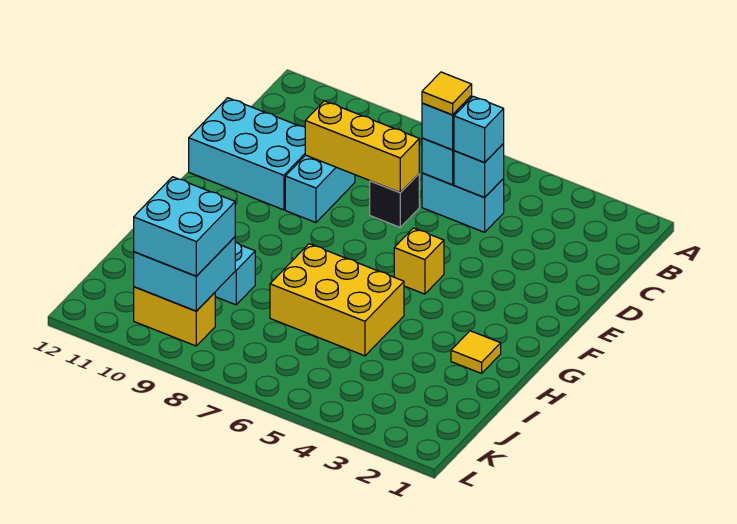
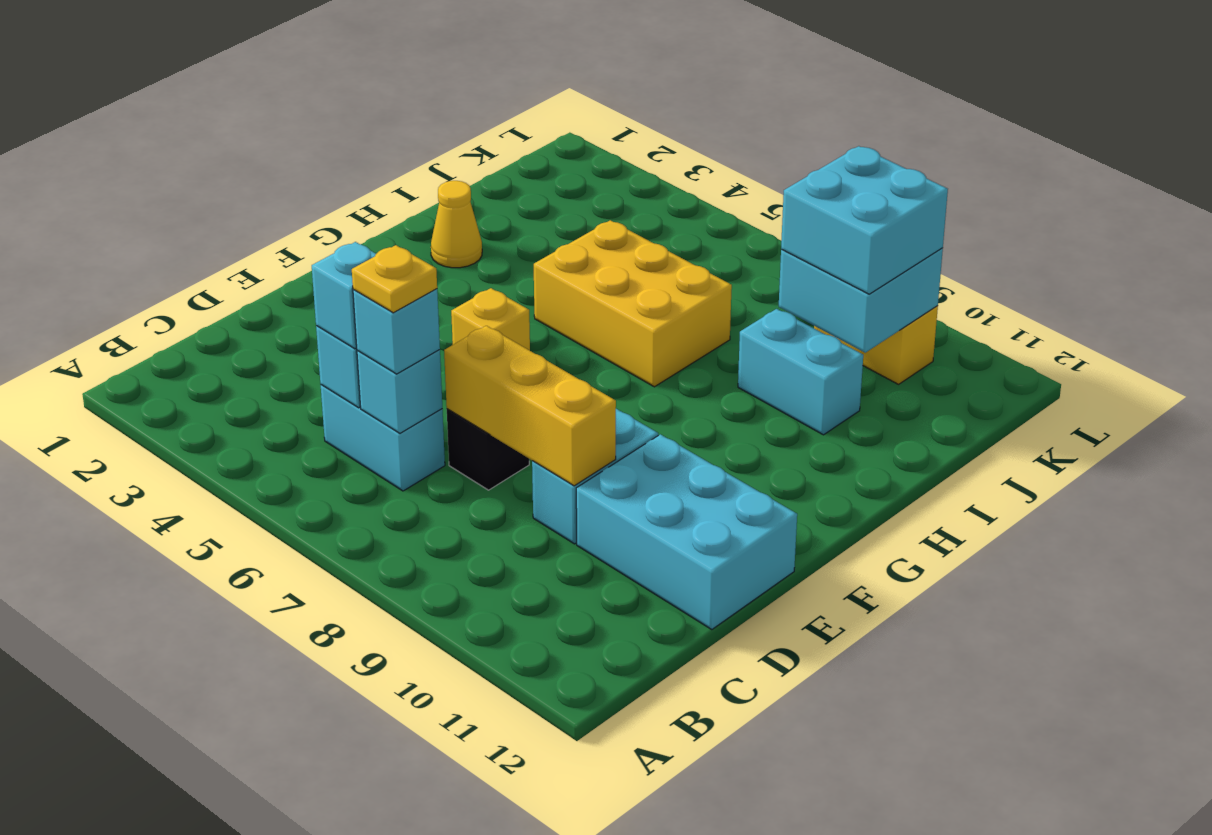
yellow 1x1 tile [422,72,472,115] -> yellow 1x1 plate [352,245,437,313]
yellow 1x1 tile [451,331,501,373] -> yellow 1x1 cone [431,181,482,268]

